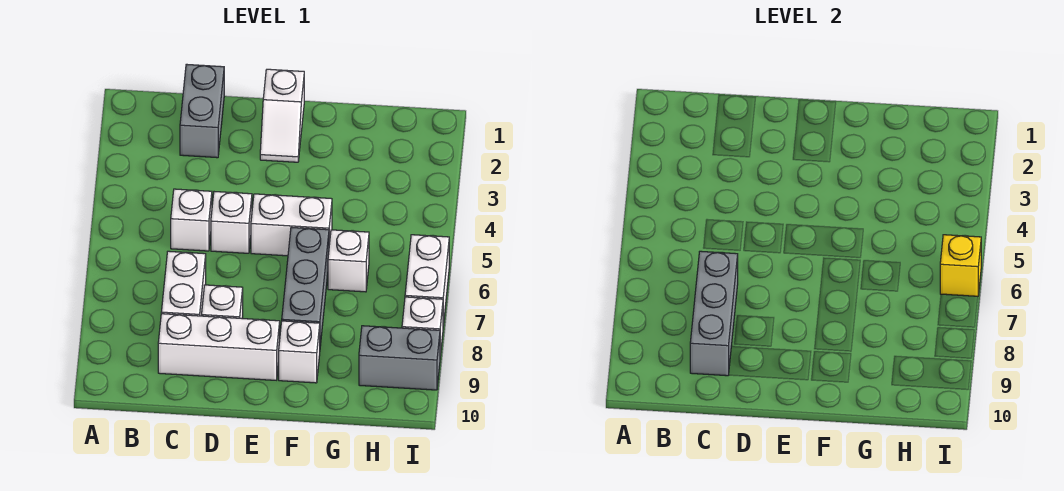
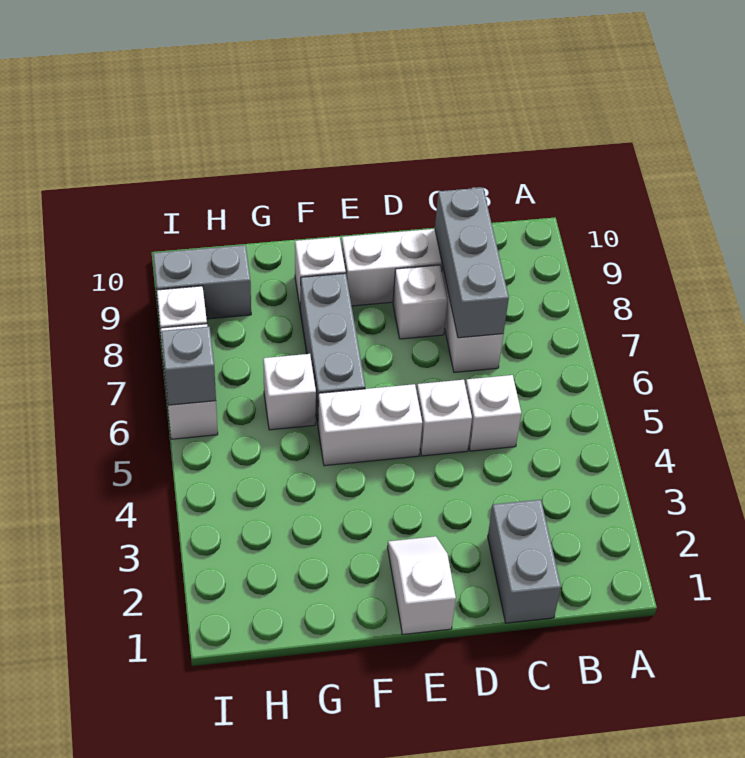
yellow 1x1 brick [940,235,981,296] -> grey 1x1 brick [161,327,216,405]

